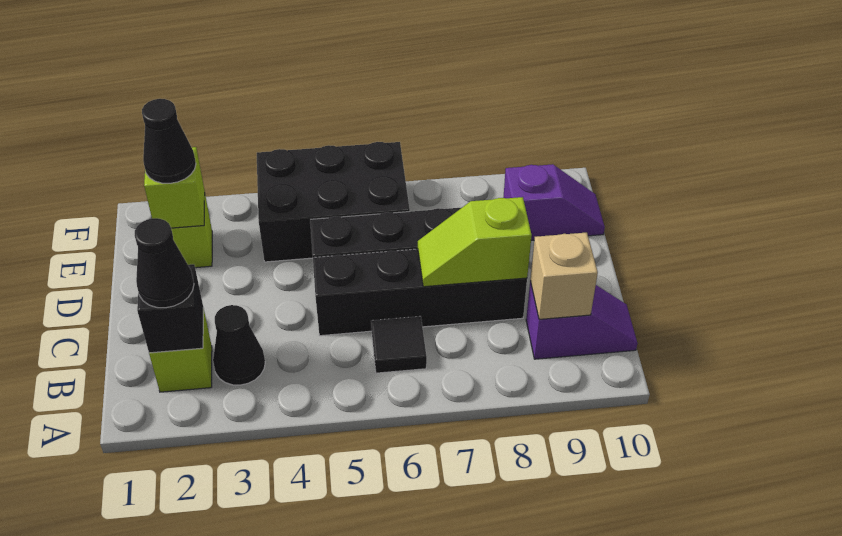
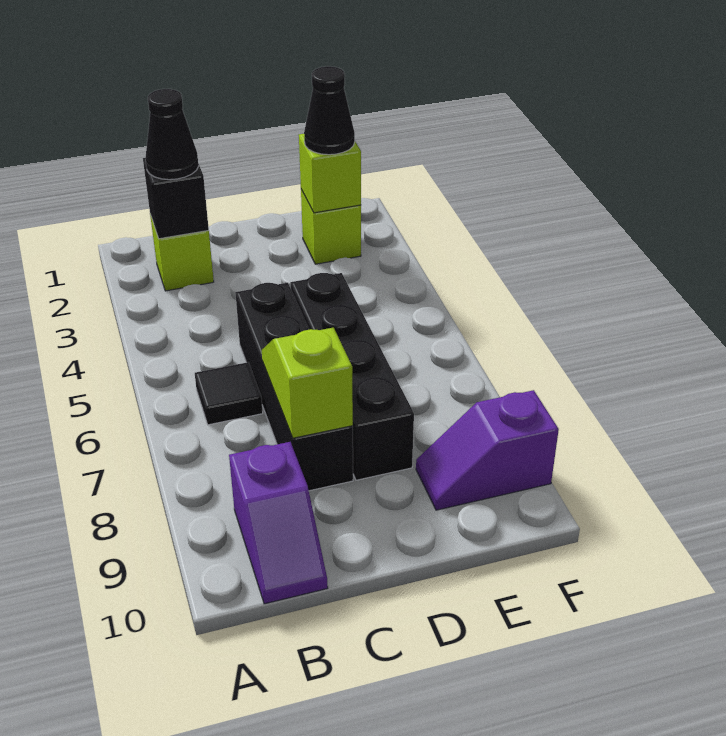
black 1x1 cone [213,305,265,385] -> none
tan 1x1 brick [530,233,598,319] -> none
black 2x3 brick [257,142,410,262] -> none
purple 1x2 slope [503,164,605,240] -> purple 1x2 slope turned to [416,390,559,510]

